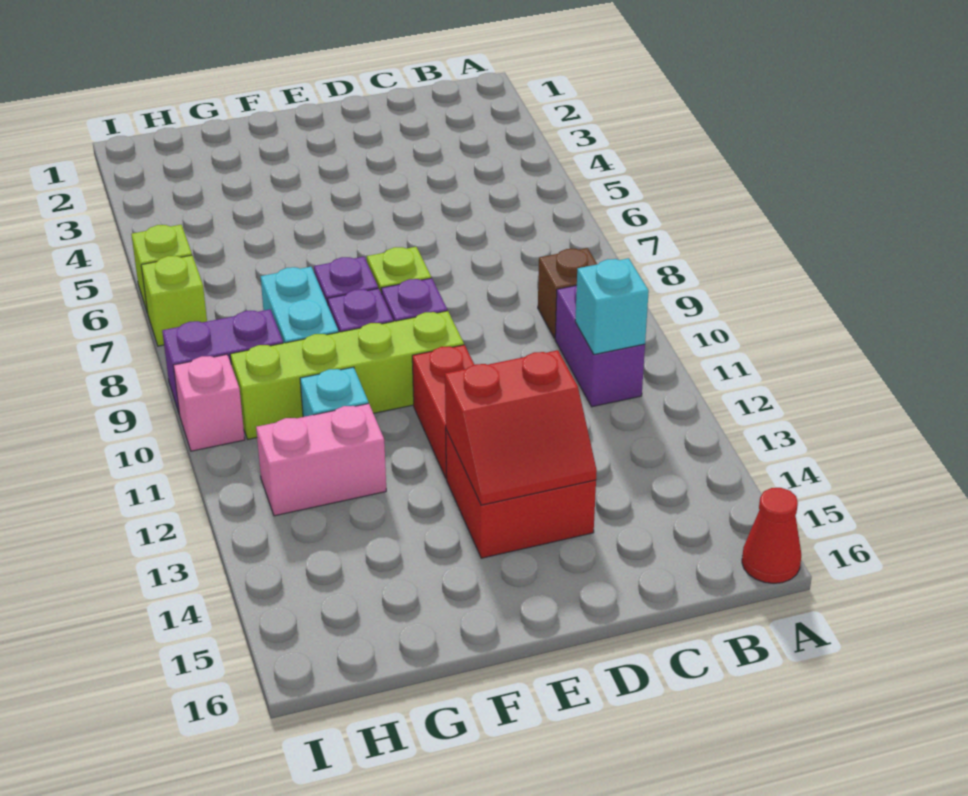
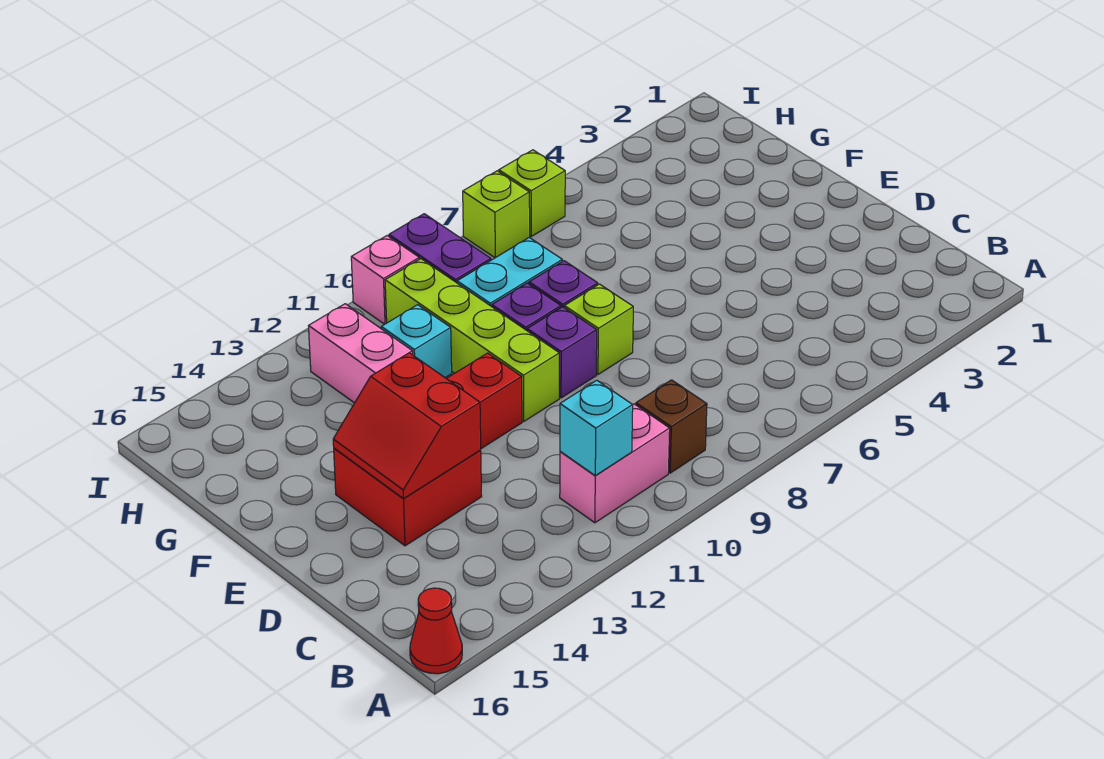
purple 1x2 brick [555,285,645,407] -> pink 1x2 brick [560,404,670,523]

